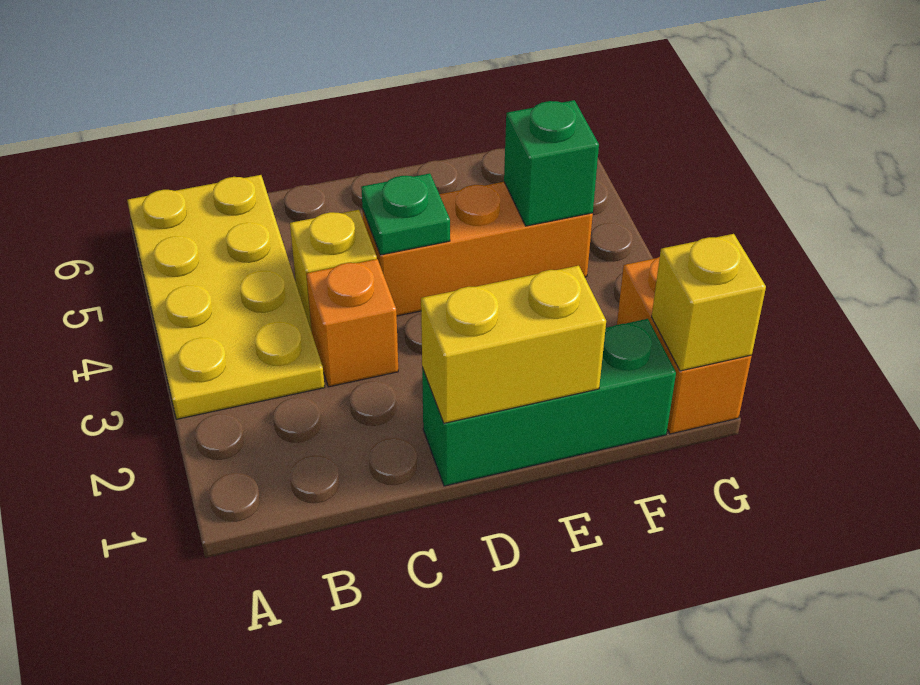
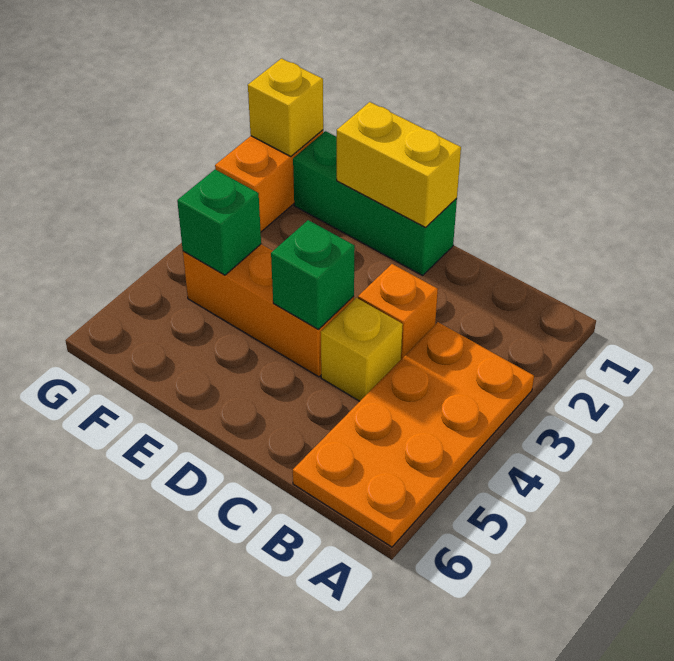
yellow 2x4 plate [127,175,325,419] -> orange 2x4 plate [293,322,534,547]
green 1x1 plate [361,174,450,255] -> green 1x1 brick [271,220,355,329]

